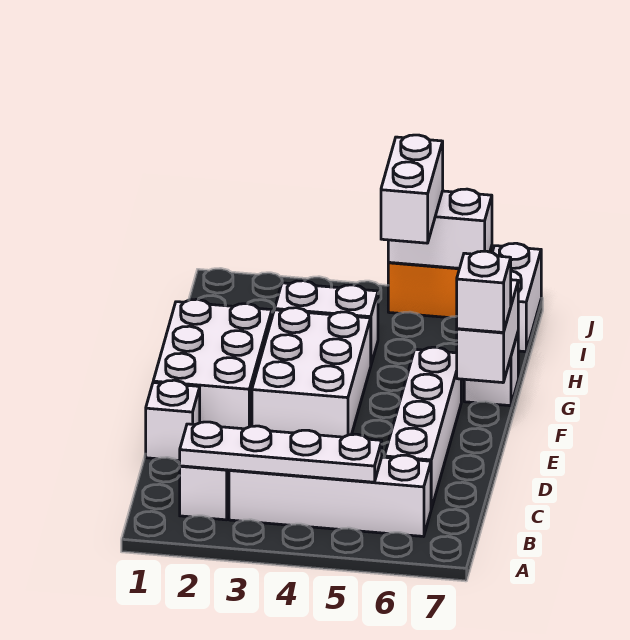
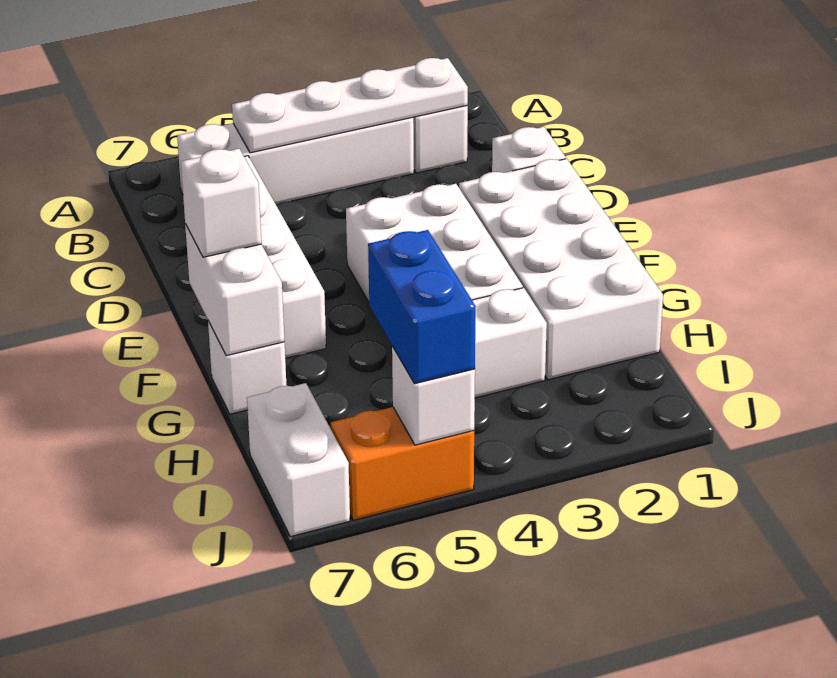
white 2x3 brick [153,299,272,429] -> white 2x4 brick [459,159,663,380]
white 1x2 brick [381,135,443,243] -> blue 1x2 brick [368,230,476,384]
white 1x2 brick [388,189,492,268] -> white 1x1 brick [392,346,475,445]

